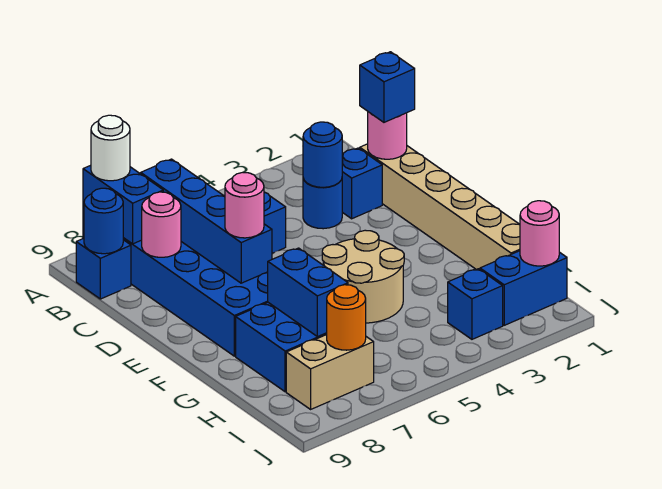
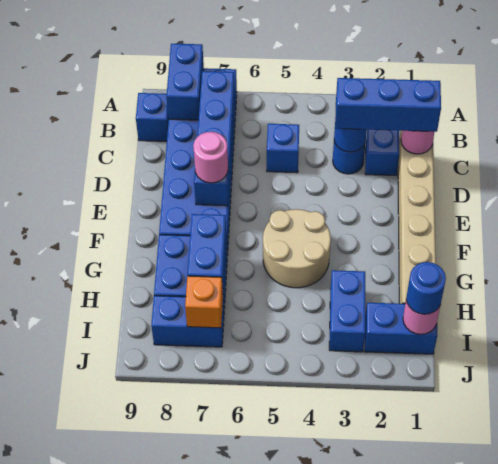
white 1x1 round brick [91,115,130,181] -> none
blue 1x1 round brick [84,188,123,254] -> blue 1x1 round brick moved to [406,262,446,314]
blue 1x1 brick [360,52,415,122] -> blue 1x3 brick [335,78,441,132]
pink 1x1 round brick [142,192,181,257] -> none
blue 1x1 brick [448,269,503,339] -> blue 1x2 brick [329,270,365,352]
tan 1x2 brick [286,335,374,409] -> blue 1x2 brick [151,296,224,347]
orange 1x1 round brick [327,285,366,350] -> orange 1x1 brick [185,276,223,328]

